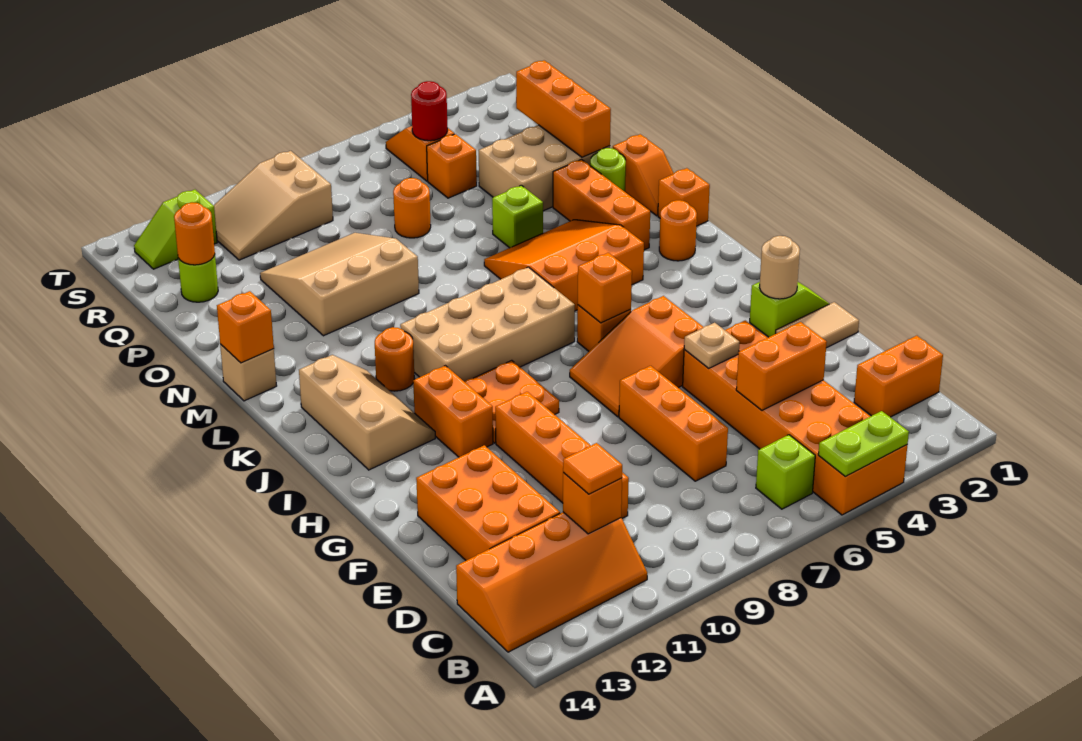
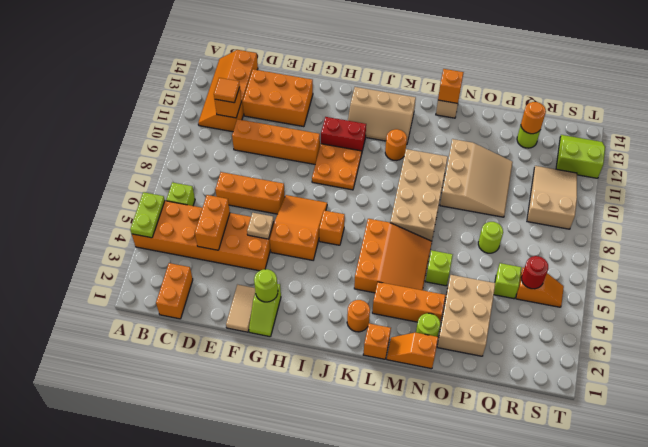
tan 1x1 round brick [760,236,800,299] -> lime 1x1 round brick [254,269,278,302]
orange 1x2 brick [413,366,493,457] -> red 1x2 brick [321,117,366,151]
orange 1x1 brick [578,253,632,323] -> none
tan 2x4 brick [400,267,575,382] -> tan 2x4 brick moved to [390,149,448,241]
orange 1x3 brick [516,60,611,157] -> none
orange 1x1 round brick [393,178,431,238] -> lime 1x1 round brick [478,222,503,253]
orange 1x1 brick [427,134,477,198] -> lime 1x1 brick [494,263,522,299]
lime 1x2 slope [134,190,217,269] -> lime 2x2 slope [556,135,605,178]

